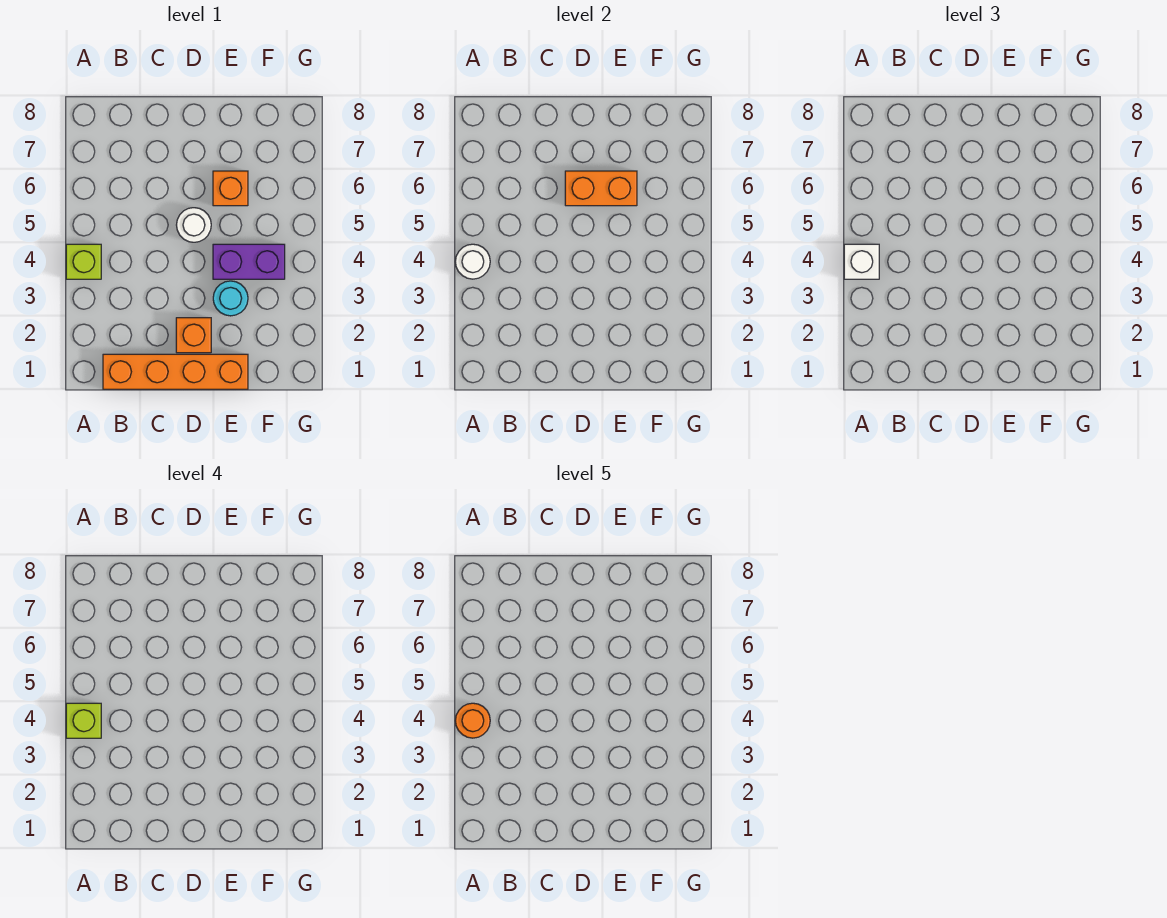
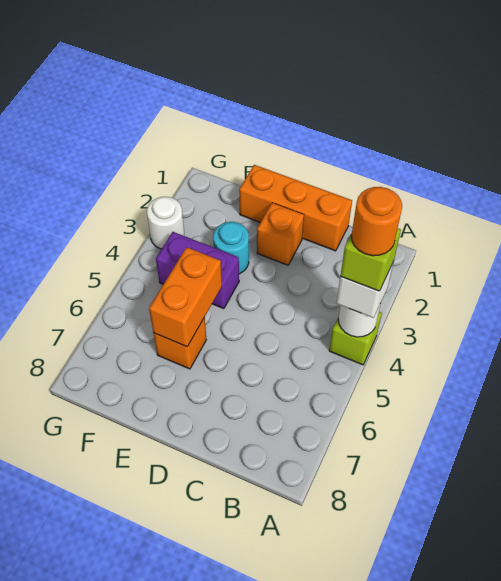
orange 1x4 brick [103,354,248,389] -> orange 1x3 brick [239,165,352,251]
white 1x1 round brick [177,208,211,242] -> white 1x1 round brick moved to [147,197,184,249]
orange 1x2 brick [565,171,637,206] -> orange 1x2 brick turned to [149,247,222,347]

